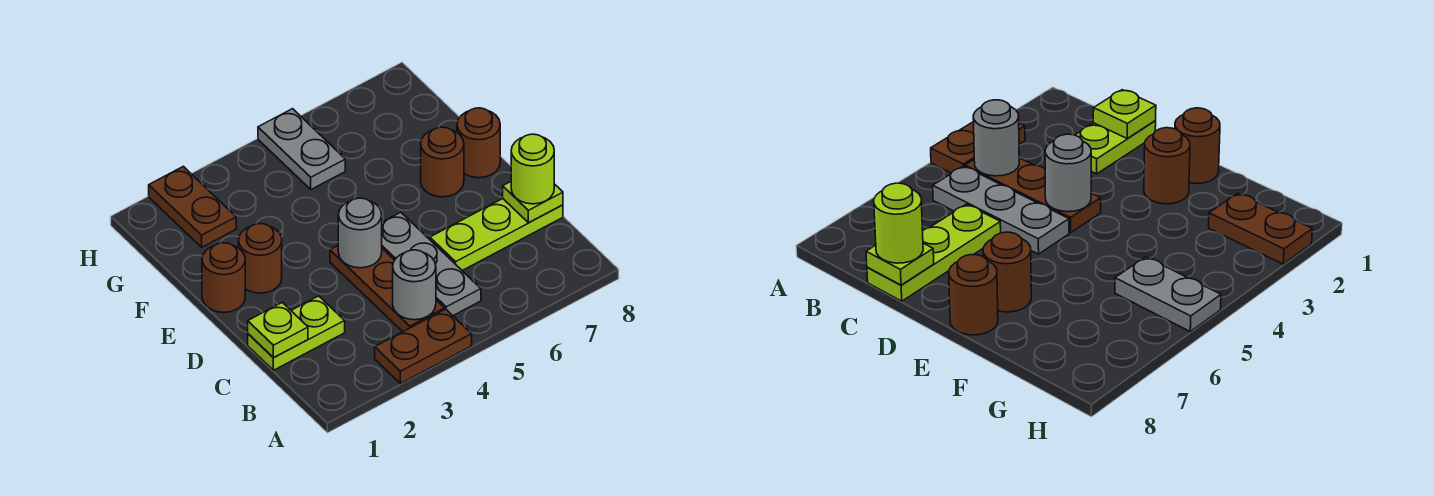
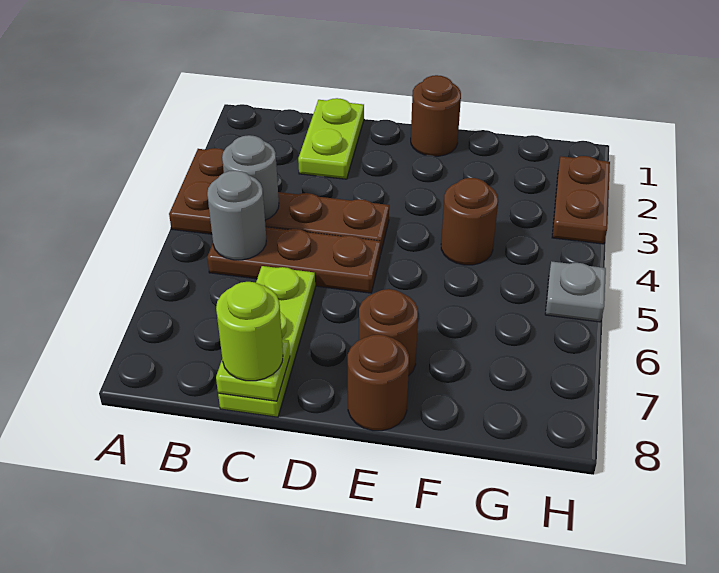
grey 1x3 plate [382,212,481,316] -> brown 1x3 plate [207,227,381,293]
lime 1x1 plate [248,302,308,358] -> none
grey 1x1 round brick [338,198,382,268] -> grey 1x1 round brick moved to [207,170,266,260]
brown 1x1 round brick [239,224,282,293] -> brown 1x1 round brick moved to [441,178,498,265]
brown 1x2 plate [149,166,236,247] -> brown 1x2 plate turned to [552,156,610,244]
grey 1x2 plate [258,109,345,189] -> grey 1x1 plate [545,261,606,322]

